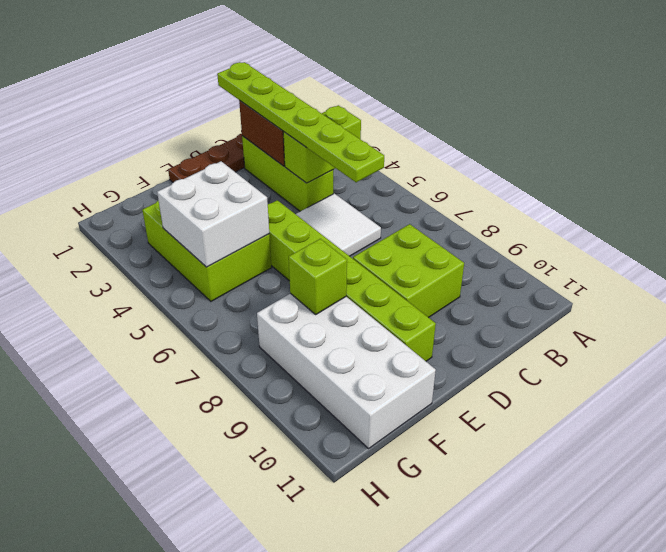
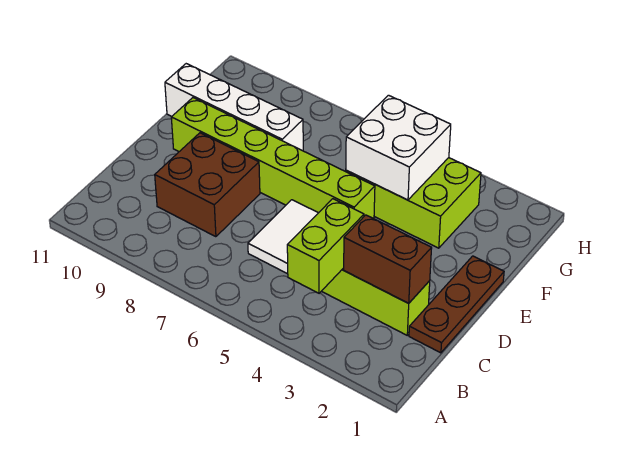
lime 1x6 plate [217,62,384,182] -> none
lime 2x2 brick [353,224,464,318] -> brown 2x2 brick [155,133,260,237]
white 2x4 brick [257,293,436,448] -> white 1x4 brick [165,64,303,151]
lime 1x1 brick [289,239,347,314] -> none

